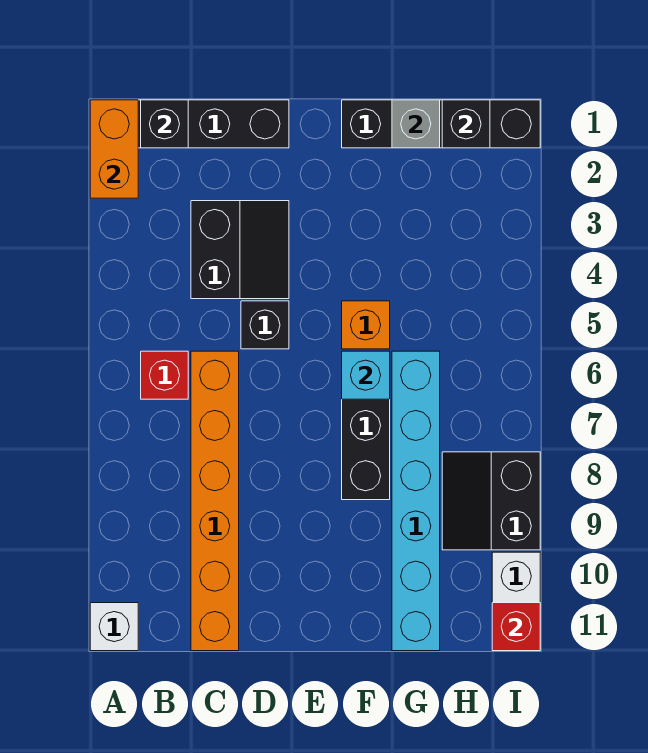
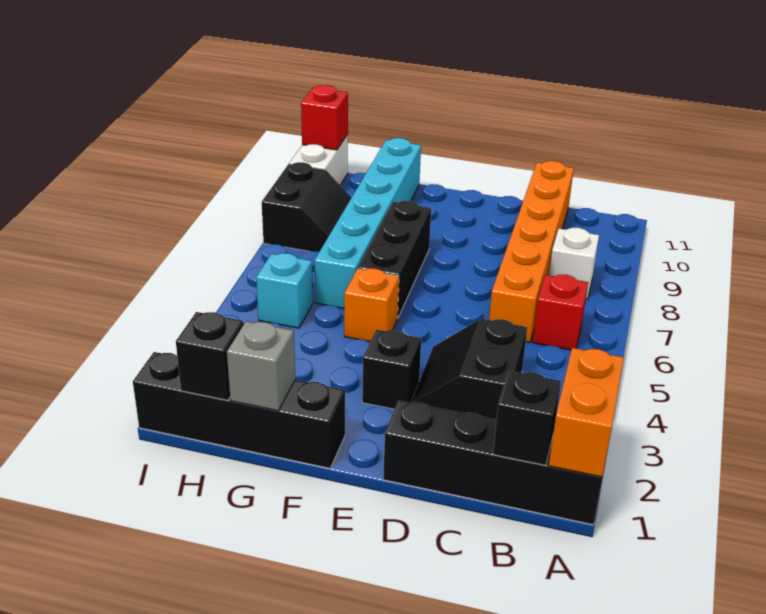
white 1x1 brick [90,603,138,651] -> white 1x1 brick moved to [549,228,599,299]
black 1x1 brick [241,301,289,349] -> black 1x1 brick moved to [362,329,421,409]
cyan 1x1 brick [342,351,390,399] -> cyan 1x1 brick moved to [256,253,313,328]

